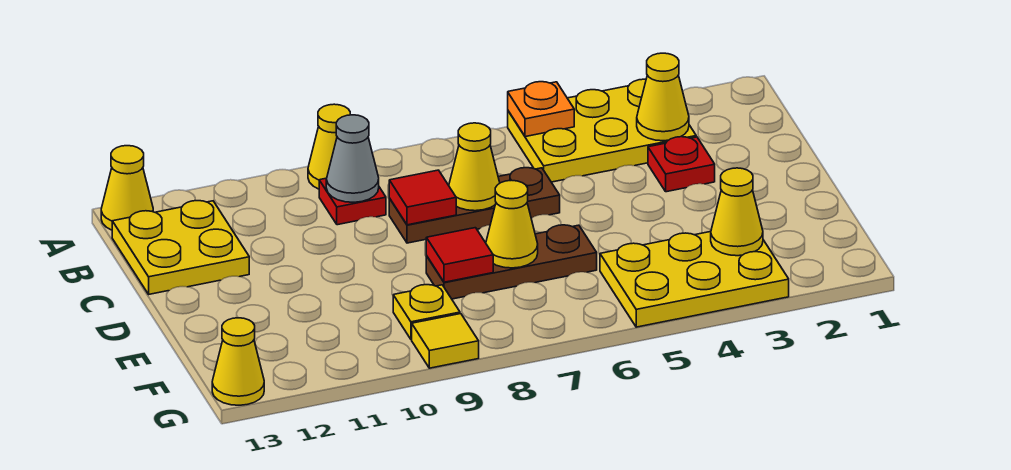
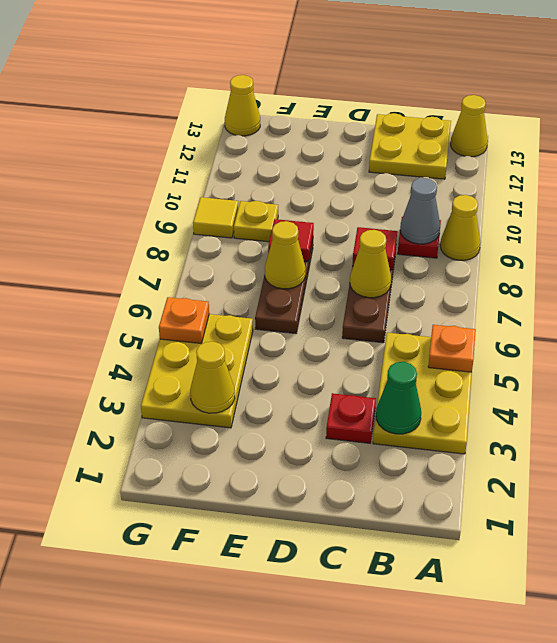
yellow 1x1 cone [637,53,689,141] -> green 1x1 cone [376,362,421,434]
none -> orange 1x1 plate [159,297,209,343]

